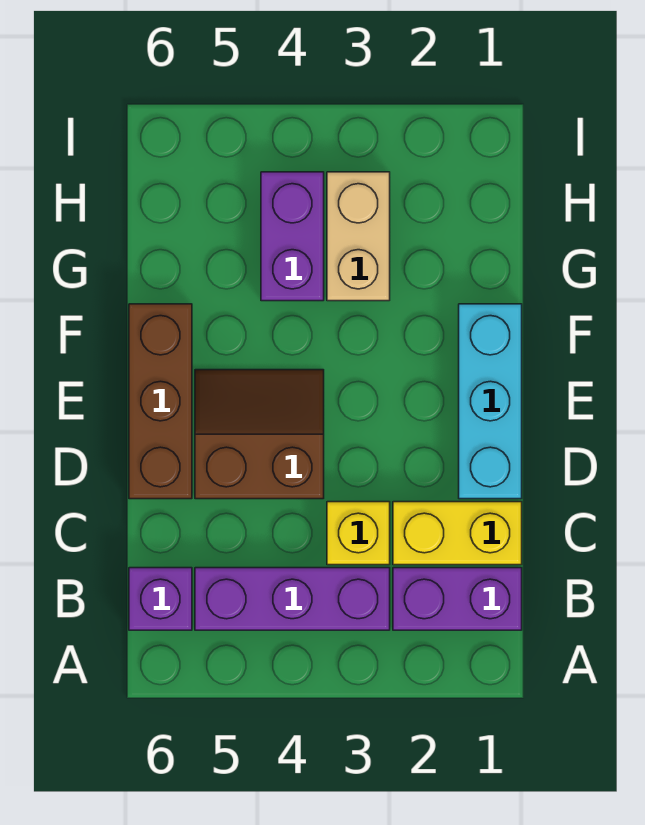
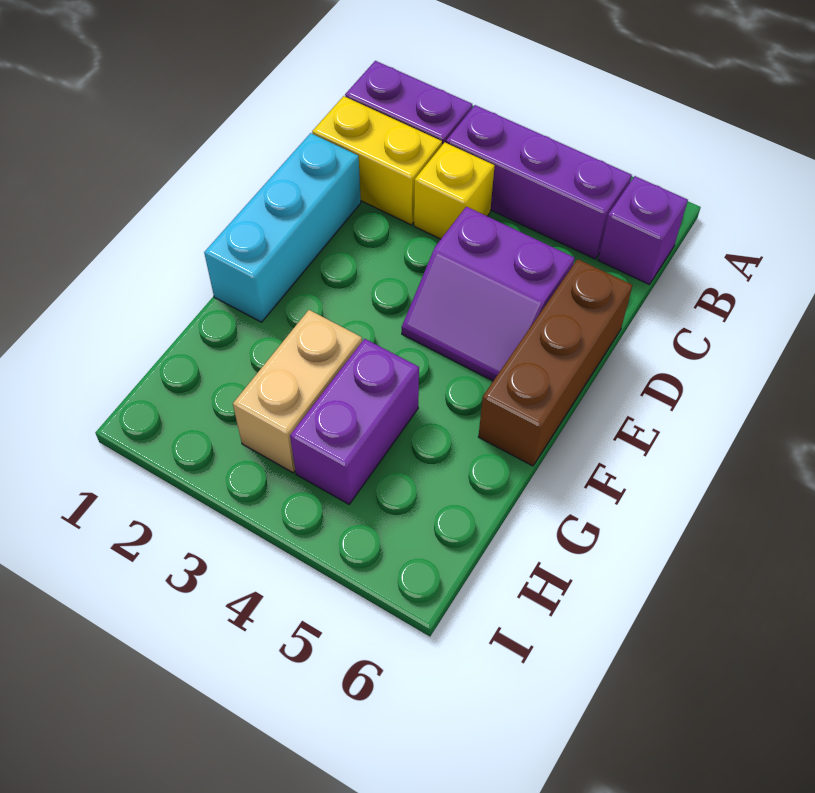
brown 2x2 slope [195,370,324,499] -> purple 2x2 slope [402,207,575,381]

